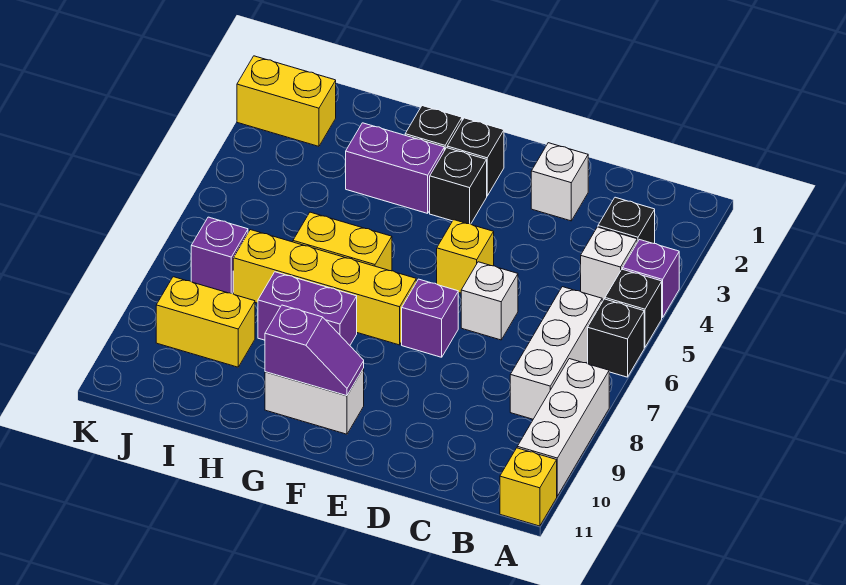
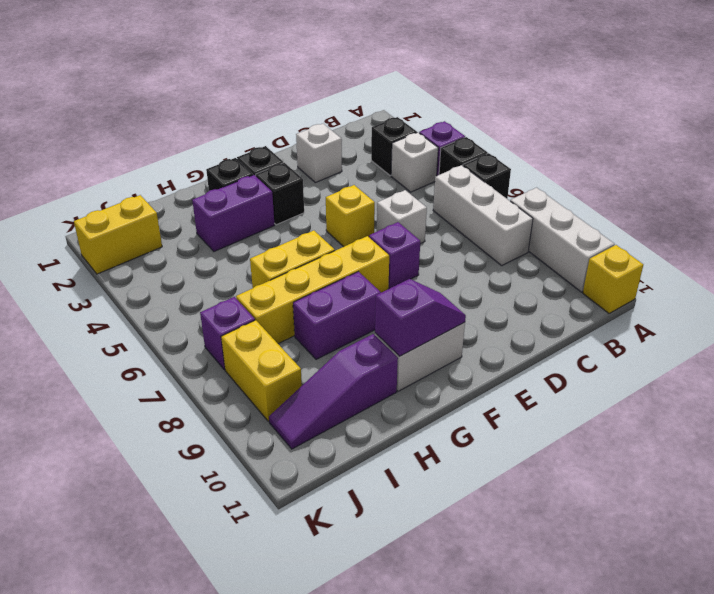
none -> purple 1x3 slope [269,334,398,449]
yellow 1x2 brick [156,277,255,367] -> yellow 1x2 brick turned to [221,320,302,421]

